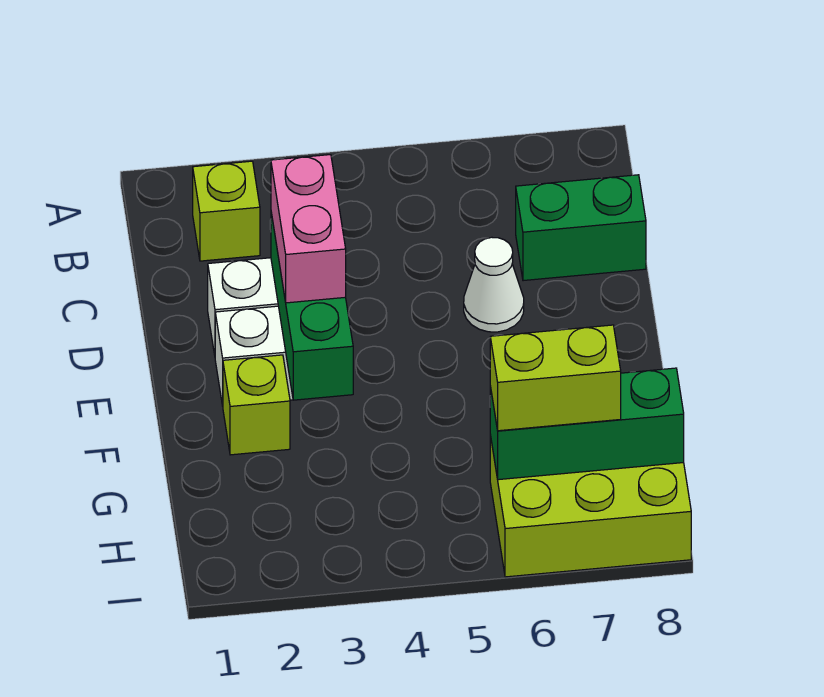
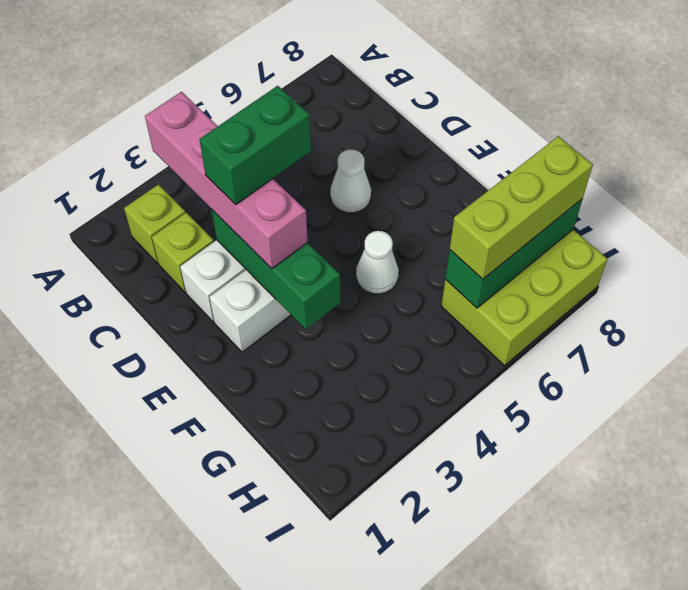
green 1x2 brick [516,175,646,281] -> green 1x2 brick moved to [199,86,311,205]
pink 1x2 brick [271,155,346,303] -> pink 1x4 brick [145,92,308,269]
lime 1x1 brick [223,355,290,455] -> lime 1x1 brick moved to [152,213,214,292]
none -> white 1x1 cone [356,231,399,294]
lime 1x2 brick [490,325,621,431] -> lime 1x3 brick [450,136,593,279]

